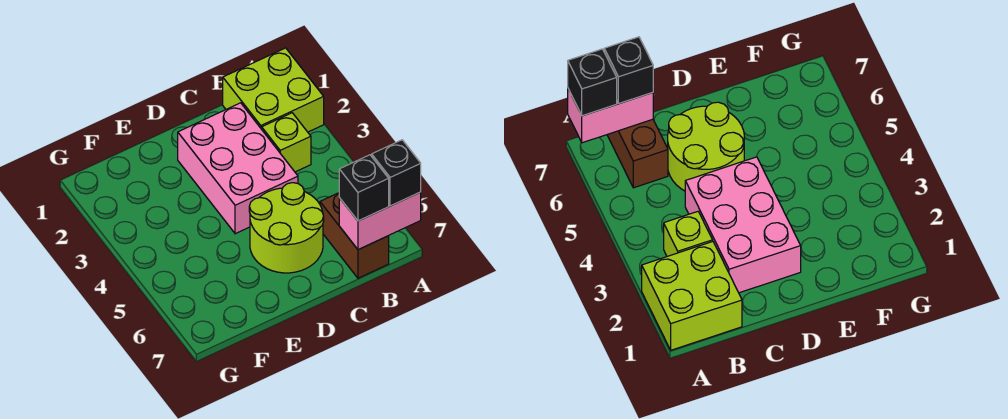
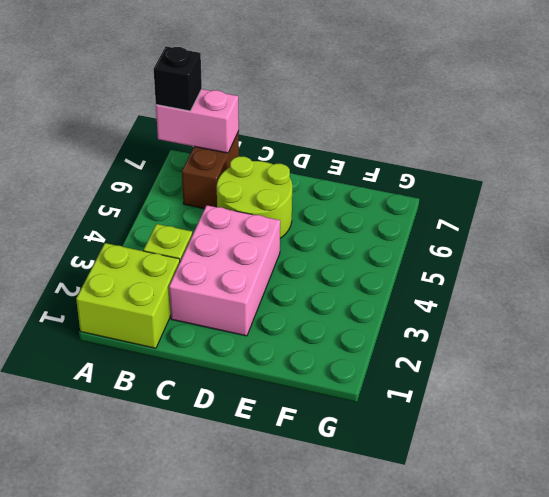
black 1x1 brick [339,155,389,221] -> none

